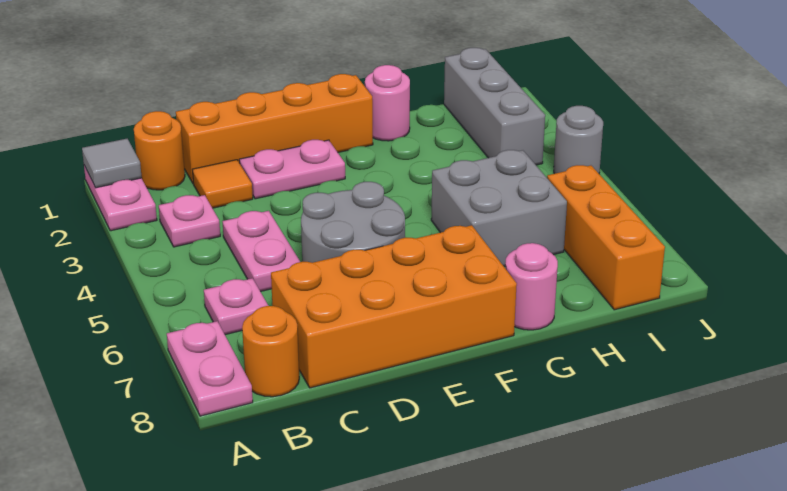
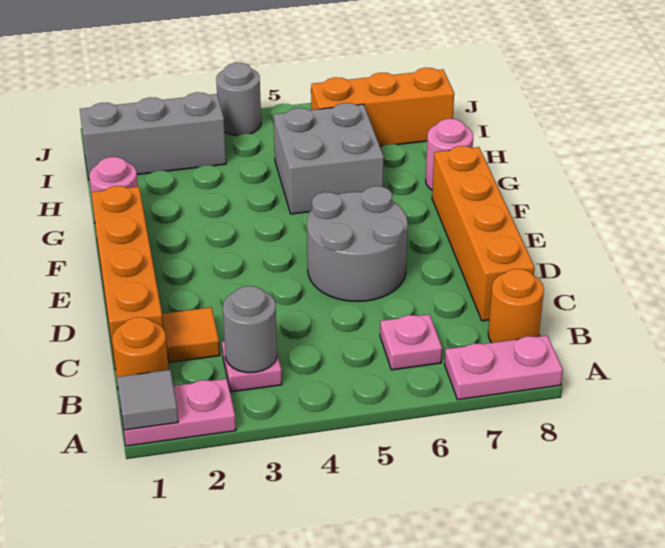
none -> grey 1x1 round brick [223,286,277,373]
pink 1x2 plate [222,211,300,292] -> none
orange 2x4 brick [271,225,517,388] -> orange 1x4 brick [432,146,535,321]
pink 1x2 plate [239,140,345,199] -> none

